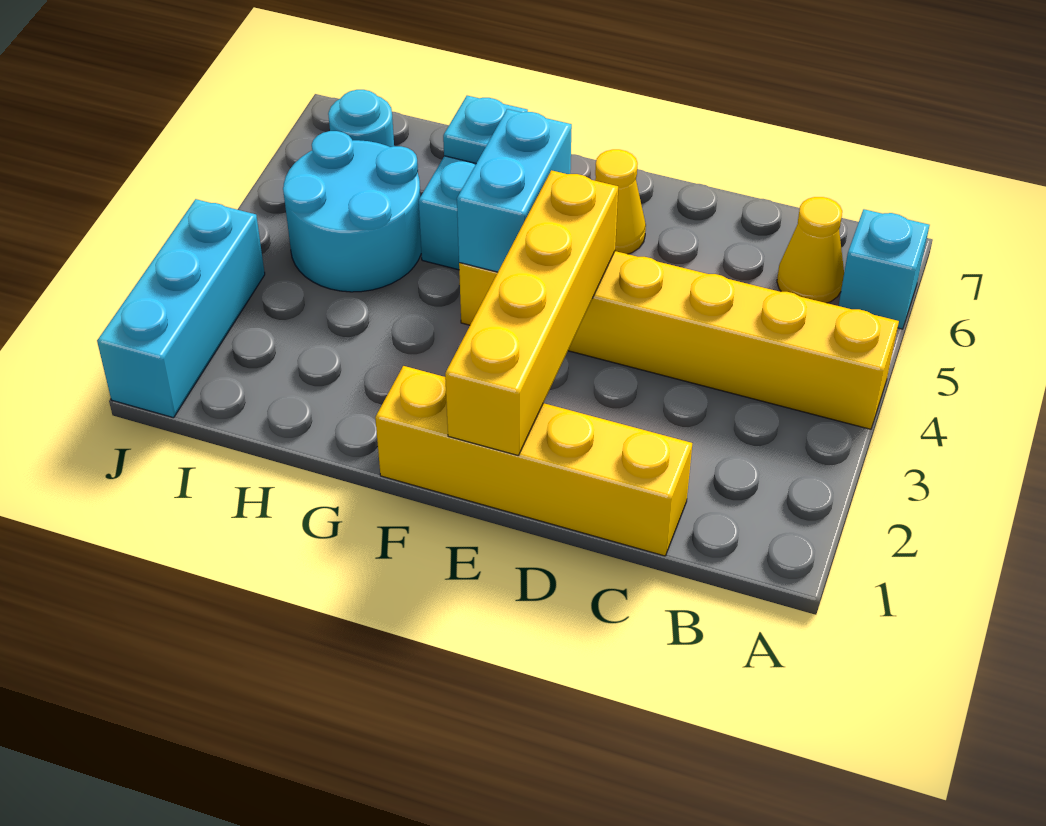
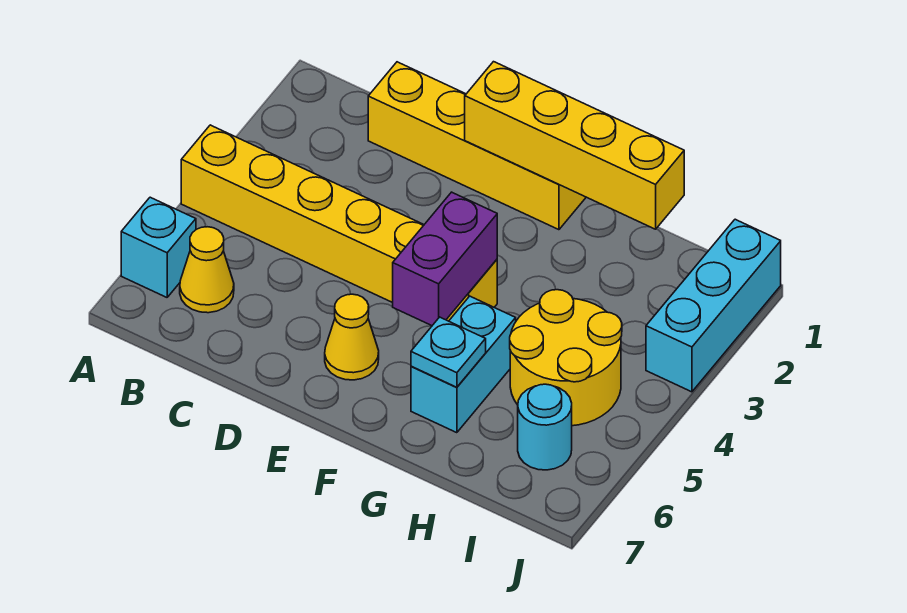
yellow 1x4 brick [445,170,618,456] -> yellow 1x4 brick turned to [465,62,684,229]
cyan 1x2 brick [457,109,572,272] -> purple 1x2 brick [393,192,497,326]
cyan 2x2 round brick [283,131,421,292] -> yellow 2x2 round brick [510,290,622,426]

